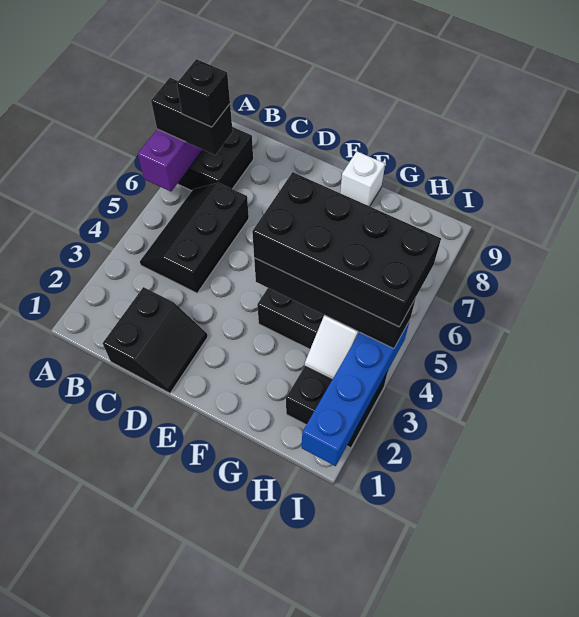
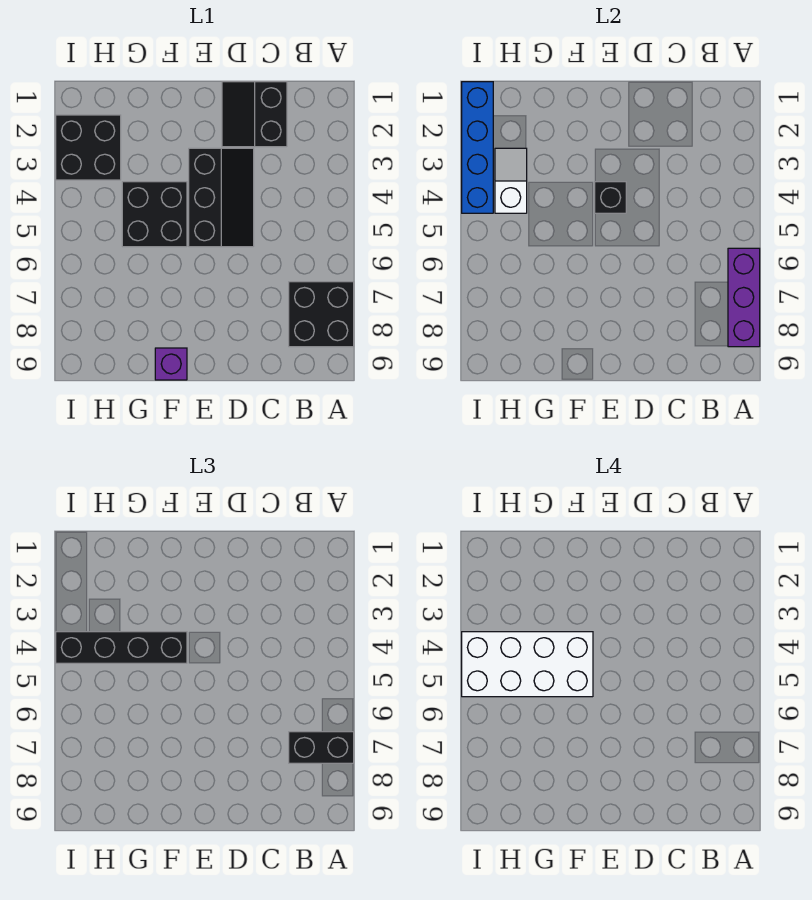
black 2x3 slope [140,183,249,293] -> black 2x3 slope moved to [189,148,254,247]
black 1x1 brick [177,59,230,127] -> black 1x1 brick moved to [595,182,626,213]
black 2x4 brick [252,172,441,327] -> white 2x4 brick [462,632,593,697]
white 1x1 brick [340,152,385,206] -> purple 1x1 brick [155,348,187,380]

